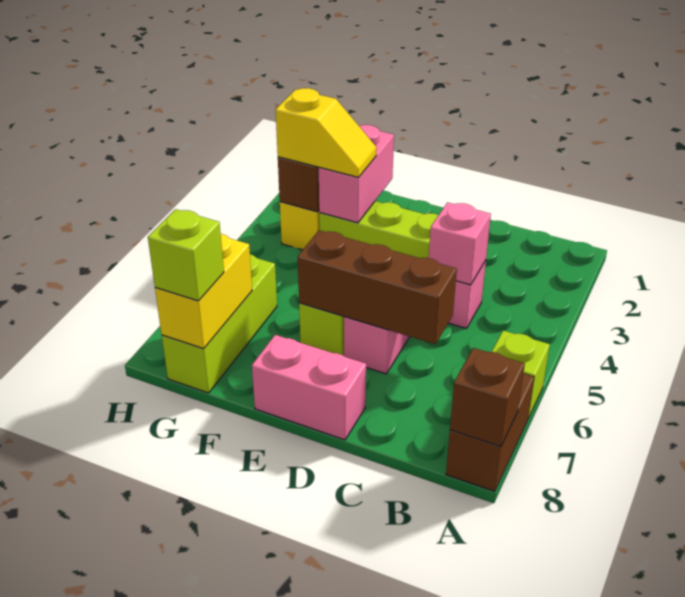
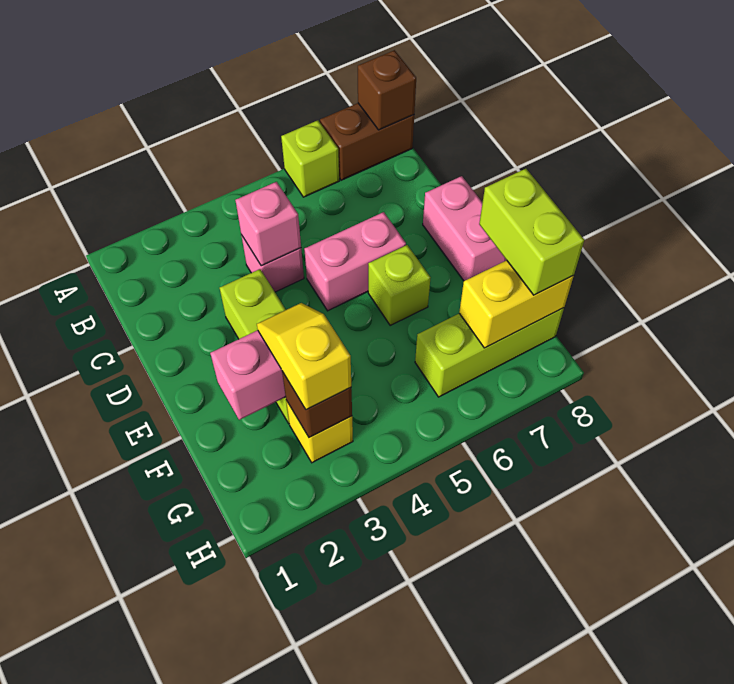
brown 1x3 brick [298,230,457,344] -> none
lime 1x1 brick [148,209,224,301] -> lime 1x2 brick [479,169,584,295]

